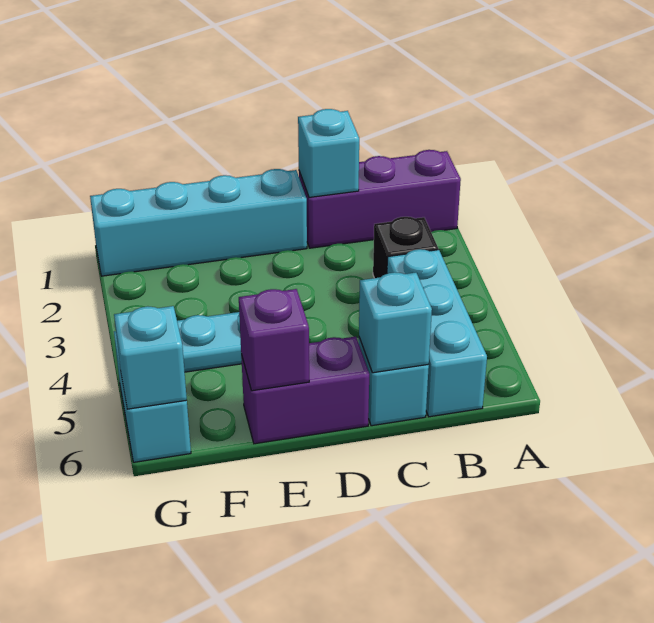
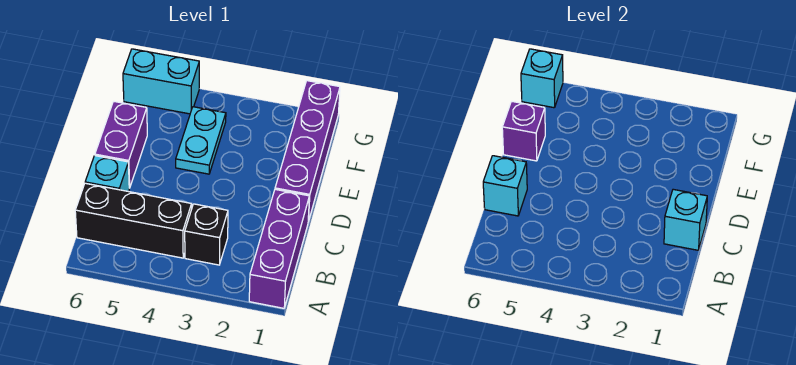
cyan 1x3 brick [387,249,487,417] -> black 1x3 brick [75,183,192,258]
cyan 1x4 brick [90,169,307,276] -> purple 1x4 brick [275,81,340,221]

